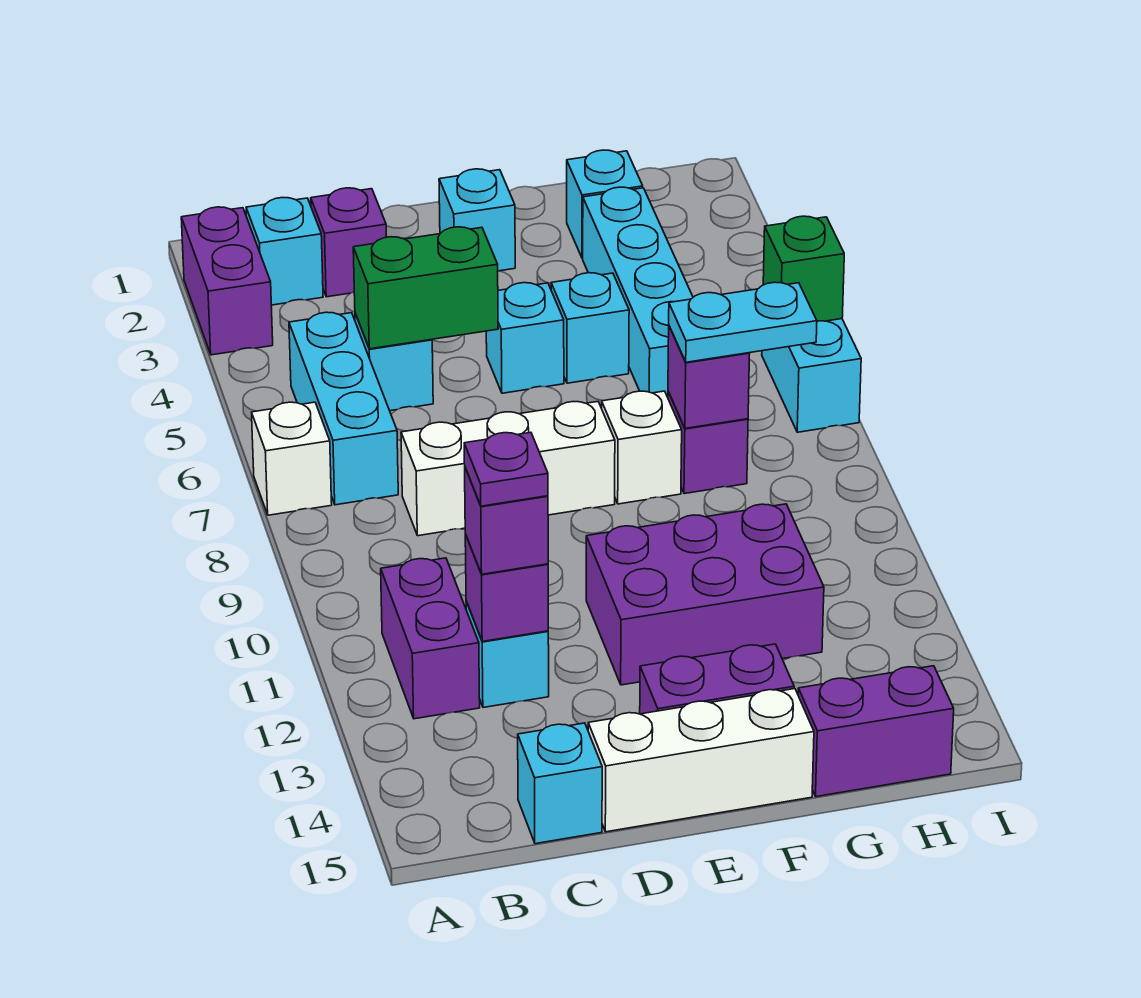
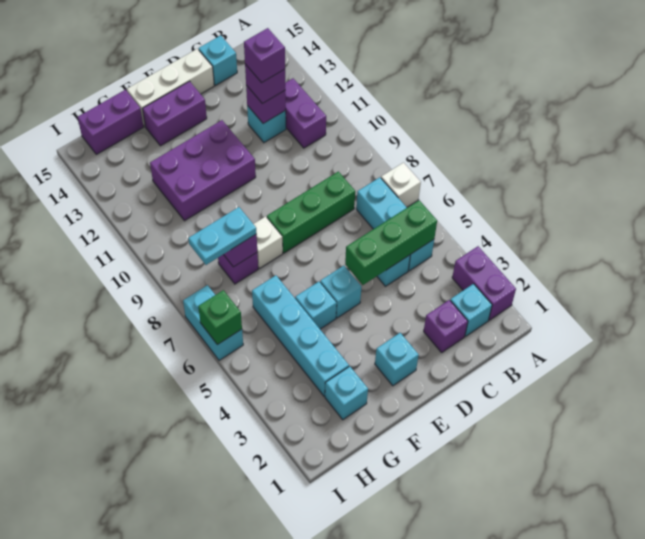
green 1x2 brick [353,227,498,349] -> green 1x3 brick [345,200,437,285]
white 1x3 brick [401,402,615,536] -> green 1x3 brick [267,172,355,253]
purple 1x1 plate [464,432,548,506] -> purple 1x1 brick [244,28,285,83]

